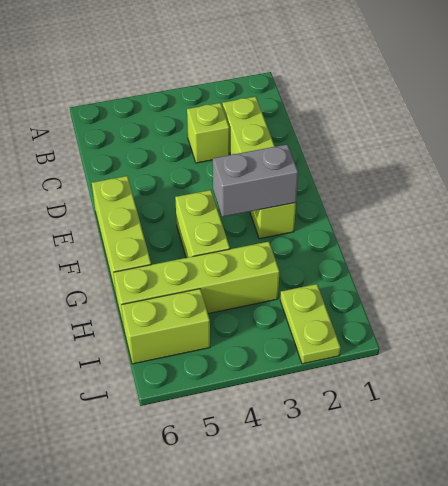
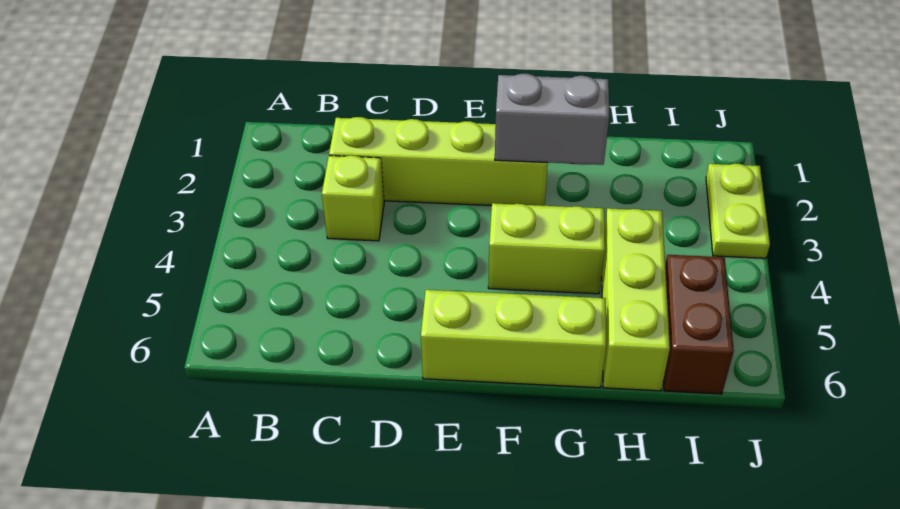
grey 1x2 brick [213,144,298,217] -> grey 1x2 brick turned to [495,73,609,165]
lime 1x4 brick [113,242,279,328] -> lime 1x3 brick [602,208,670,391]
lime 1x2 plate [280,284,341,364] -> lime 1x2 plate turned to [706,164,770,258]
lime 1x2 brick [121,289,210,364] -> brown 1x2 brick [663,255,734,394]

